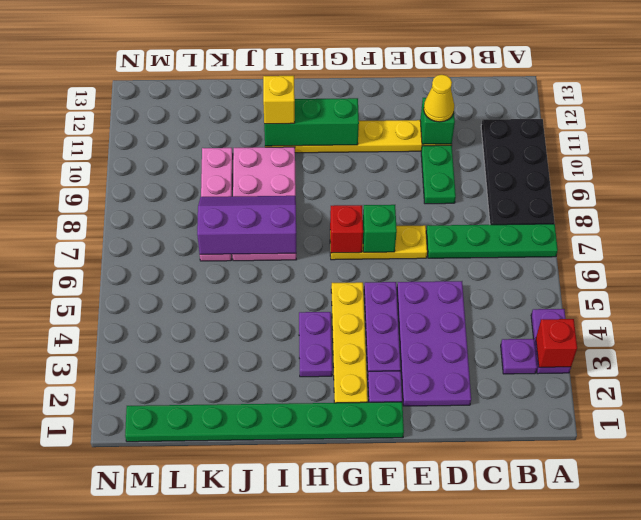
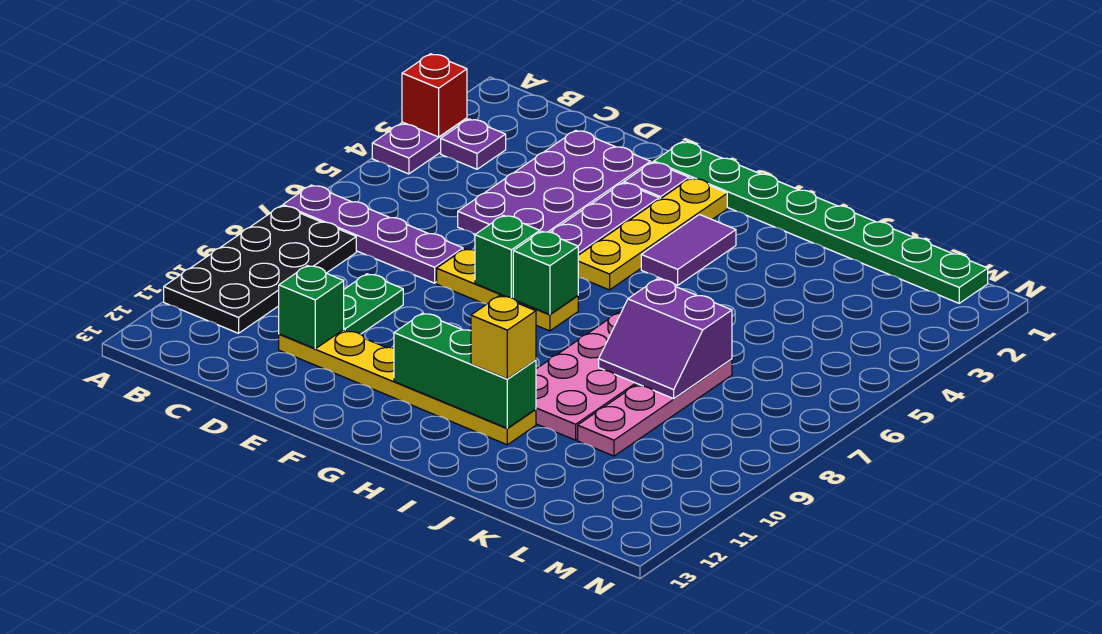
green 1x4 plate [426,224,558,258] -> purple 1x4 plate [283,185,463,283]
yellow 1x1 cone [424,75,454,122] -> none
red 1x1 brick [330,205,363,253] -> green 1x1 brick [513,231,578,314]
purple 1x2 plate [299,312,332,377] -> purple 1x2 tile [641,215,736,285]
purple 2x3 slope [197,196,296,254] -> purple 2x2 slope [599,279,732,399]

